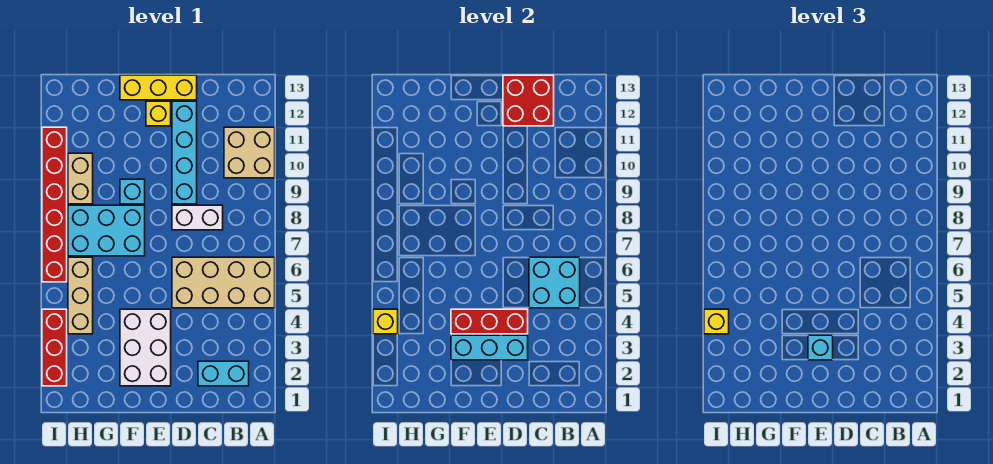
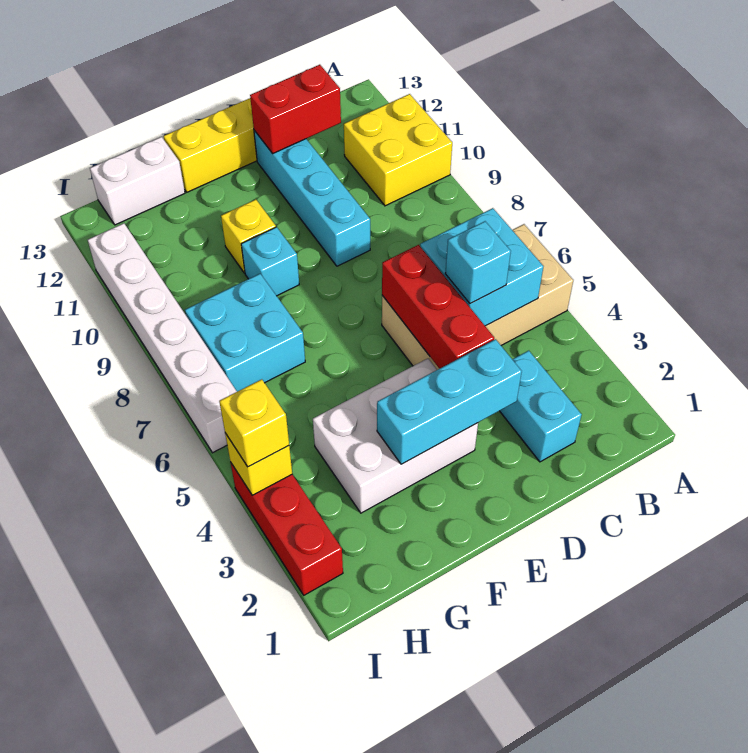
tan 2x2 brick [224,127,275,178] -> yellow 2x2 brick [344,94,452,206]
cyan 1x2 brick [198,361,249,386] -> cyan 1x2 brick turned to [500,351,582,462]
white 1x2 brick [172,205,223,230] -> white 1x2 brick moved to [90,137,185,225]
red 2x2 brick [503,75,554,126] -> red 1x2 brick [250,65,341,154]
red 1x3 brick [451,309,528,334] -> red 1x3 brick turned to [382,245,494,369]
white 2x3 brick [120,309,171,386] -> white 2x3 brick turned to [313,358,478,513]
cyan 1x1 brick [808,335,833,360] -> cyan 1x1 brick moved to [445,221,511,304]
yellow 1x1 brick [146,101,171,126] -> yellow 1x1 brick moved to [221,200,276,273]
cyan 2x3 brick [68,205,145,256] -> cyan 2x2 brick [185,274,305,392]
tan 1x3 brick [68,257,93,334] -> none
tan 1x2 brick [68,153,93,204] -> none
red 1x6 brick [42,127,67,282] -> white 1x6 brick [88,223,237,453]

